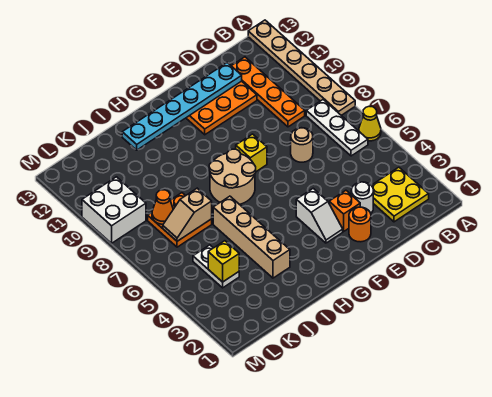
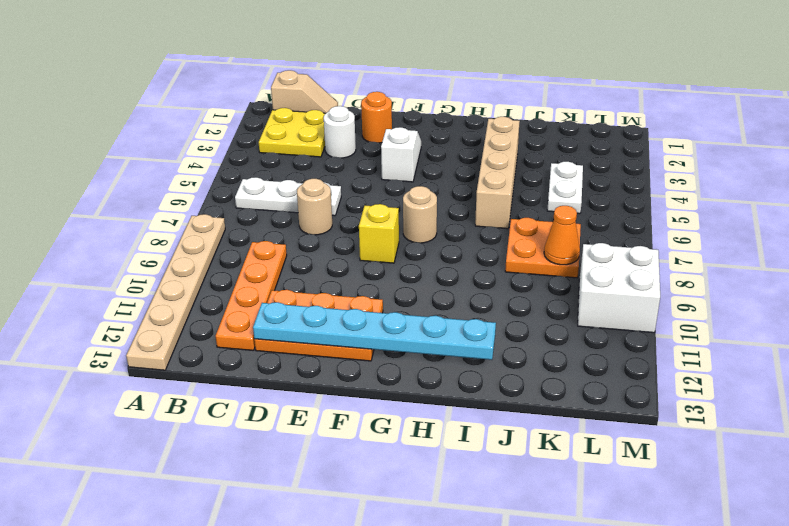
yellow 1x1 cone [359,106,381,141] -> none
white 1x3 plate [306,100,368,156] -> white 1x3 plate turned to [235,177,341,216]
orange 1x1 brick [329,190,360,231] -> none
tan 2x2 round brick [209,149,256,204] -> tan 1x1 round brick [403,186,437,243]
tan 1x2 slope [163,188,212,241] -> tan 1x2 slope moved to [271,70,338,113]
yellow 1x1 brick [208,241,239,282] -> none

